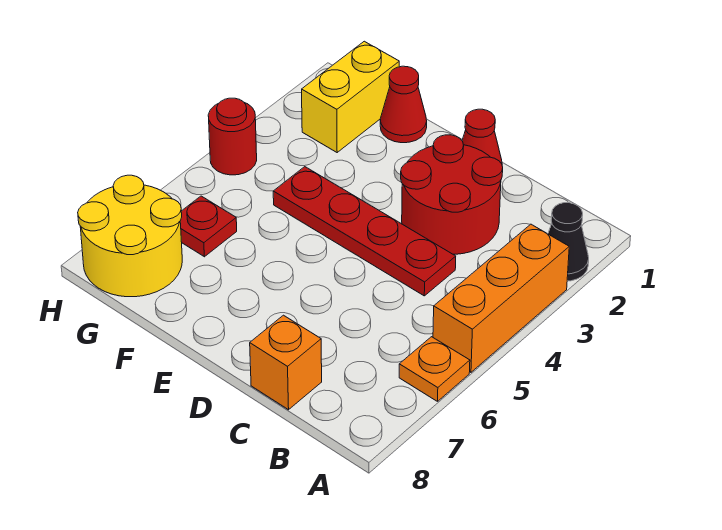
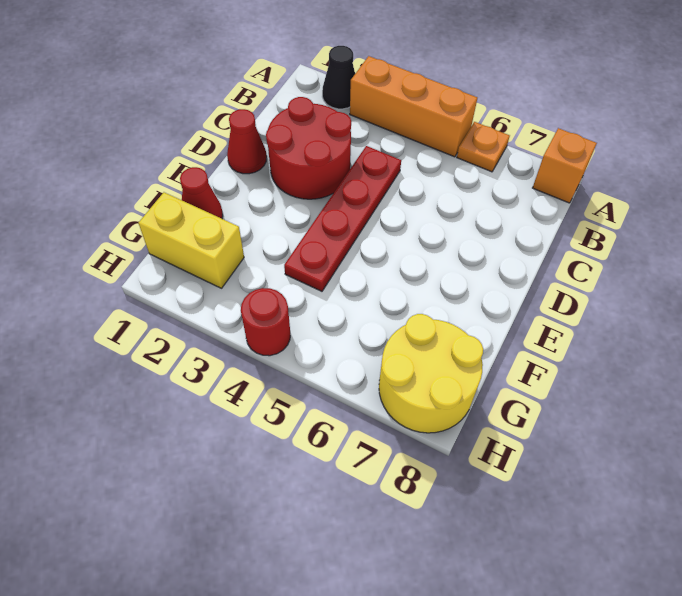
orange 1x1 brick [250,315,322,410] -> orange 1x1 brick moved to [533,128,597,203]
red 1x1 plate [180,196,237,257] -> none

